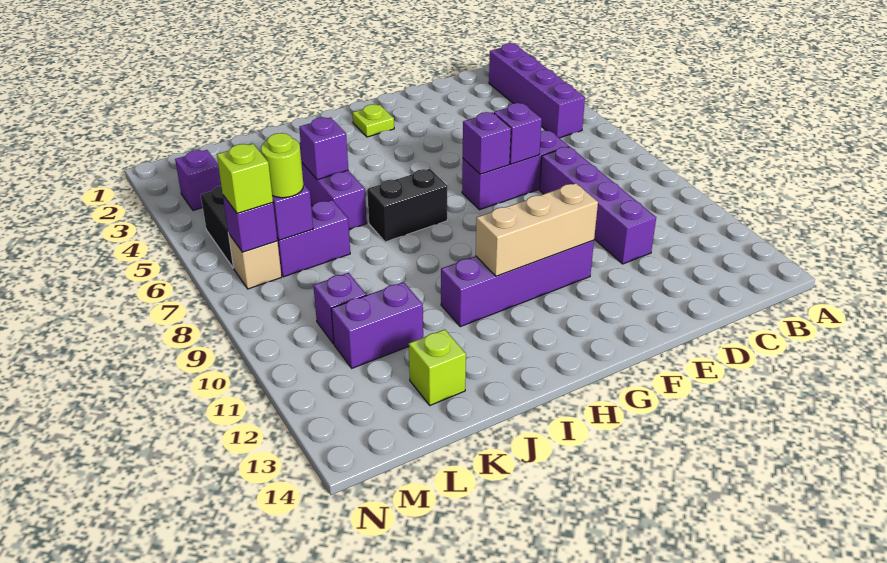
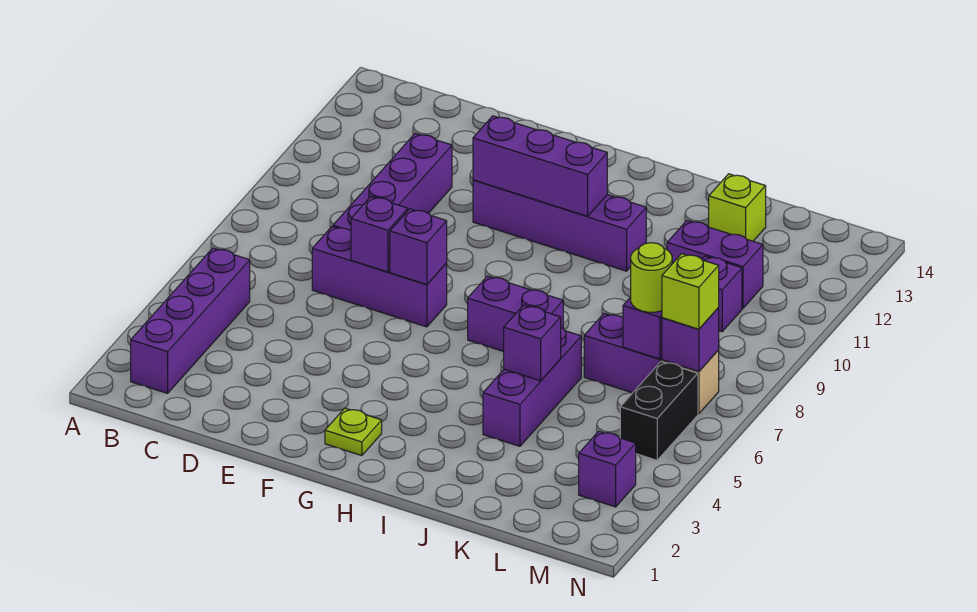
tan 1x3 brick [476,183,598,276] -> purple 1x3 brick [473,116,607,216]
black 1x2 brick [367,169,447,242] -> purple 1x2 brick [468,276,563,352]

